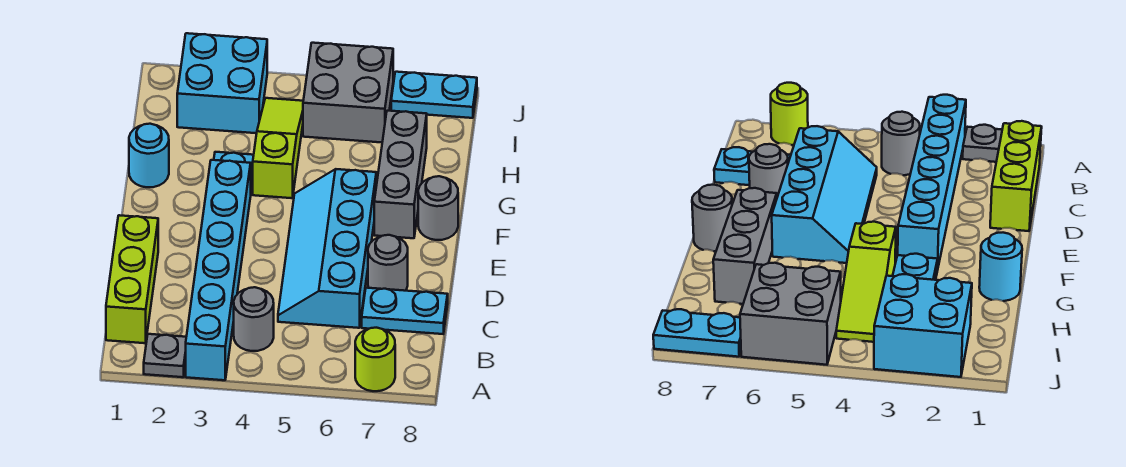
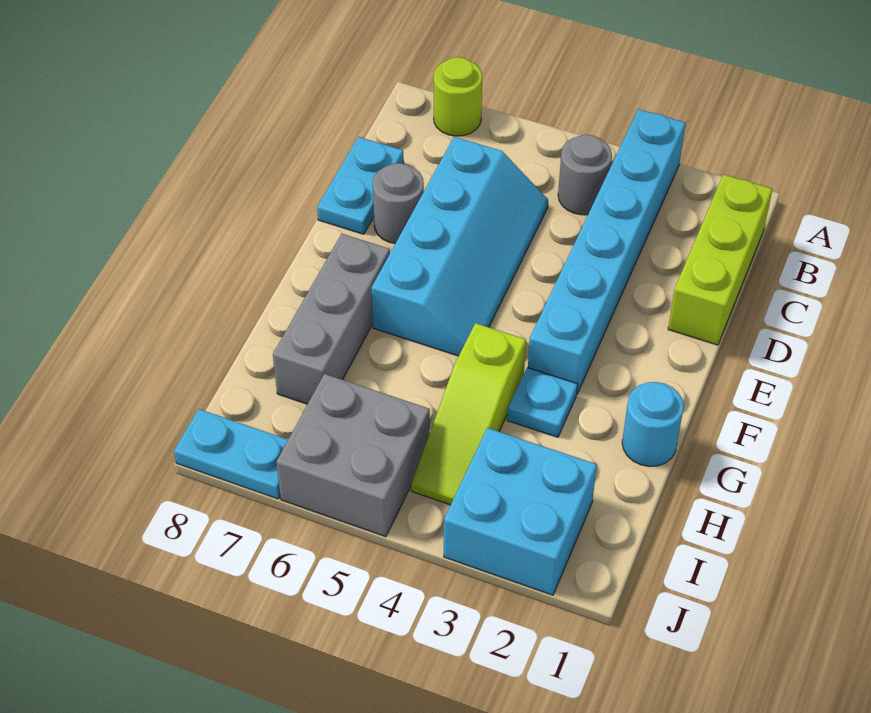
grey 1x1 plate [144,334,186,377] -> none
cyan 1x2 plate [362,288,448,334] -> cyan 1x2 plate turned to [317,137,404,234]
grey 1x1 round brick [418,176,458,240] -> none

